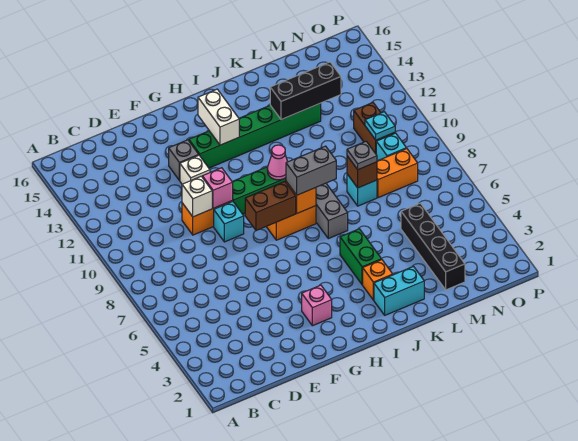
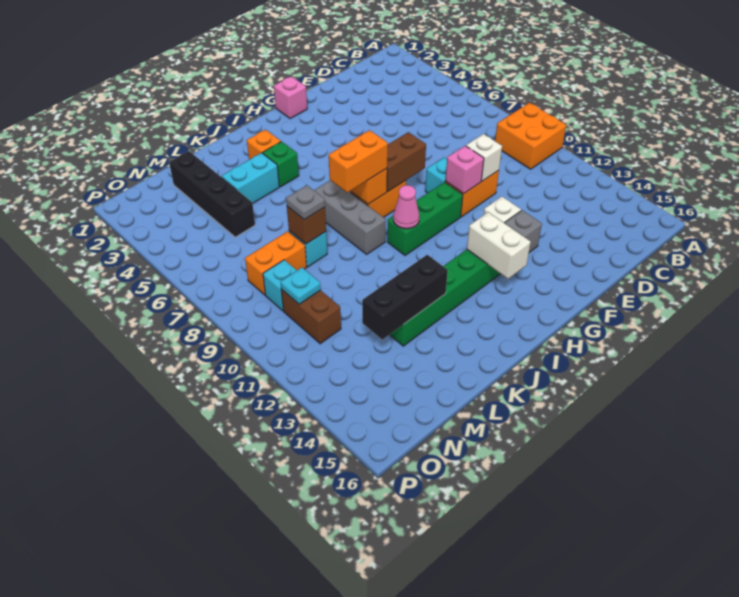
none -> orange 2x2 brick [495,103,566,169]
pink 1x1 brick [302,285,332,326] -> pink 1x1 brick moved to [274,76,307,119]
grey 1x2 brick [286,146,336,195] -> orange 1x2 brick [329,130,388,193]
cyan 1x2 brick [374,267,424,315] -> cyan 1x2 brick moved to [221,153,279,203]
green 1x2 brick [340,229,381,285] -> green 1x1 brick [263,142,299,187]

